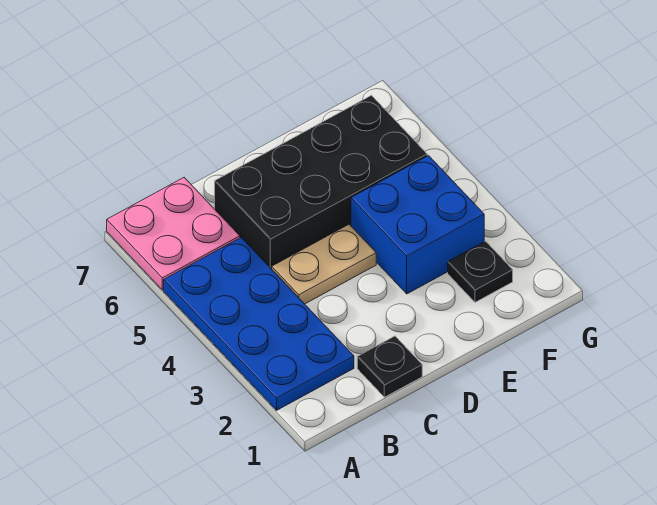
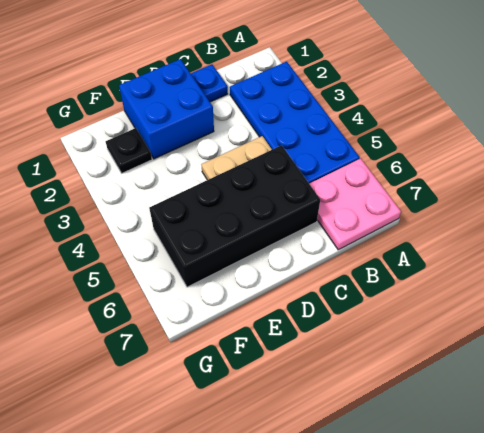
black 1x1 plate [357,336,422,397] -> blue 1x1 plate [191,64,228,102]
blue 2x2 brick [351,156,484,294] -> blue 2x2 brick moved to [119,59,214,159]

